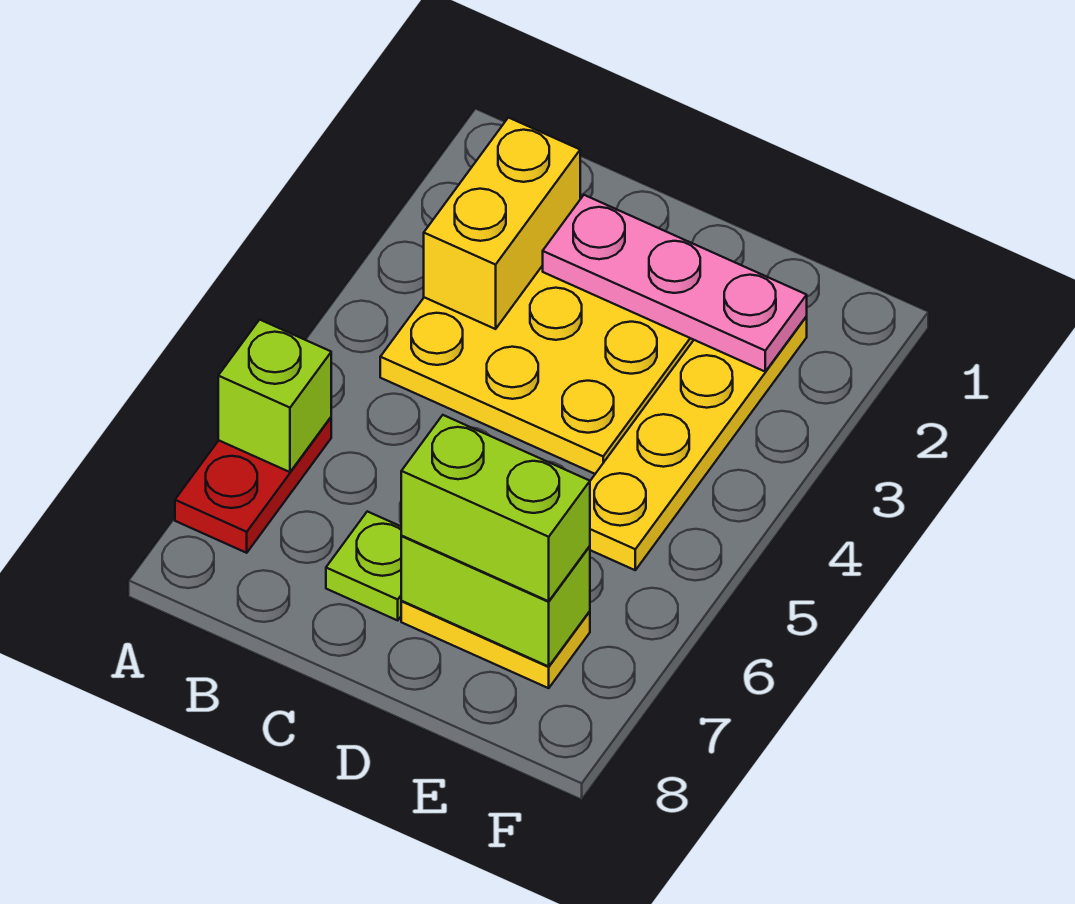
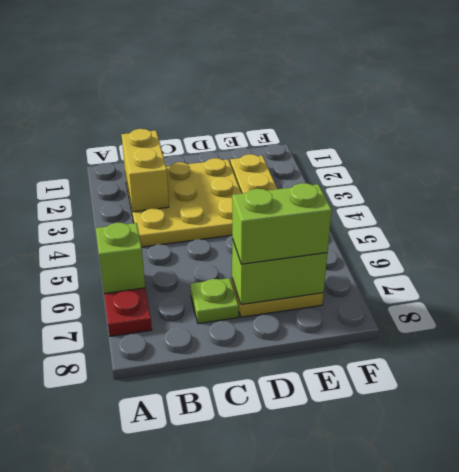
pink 1x3 plate [543,195,807,371] -> none

